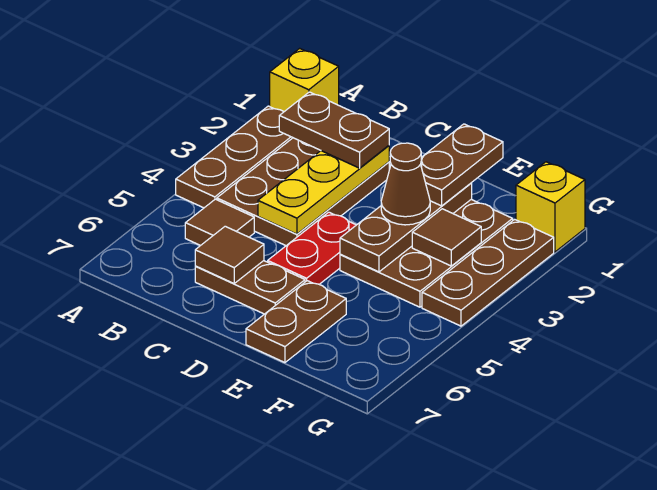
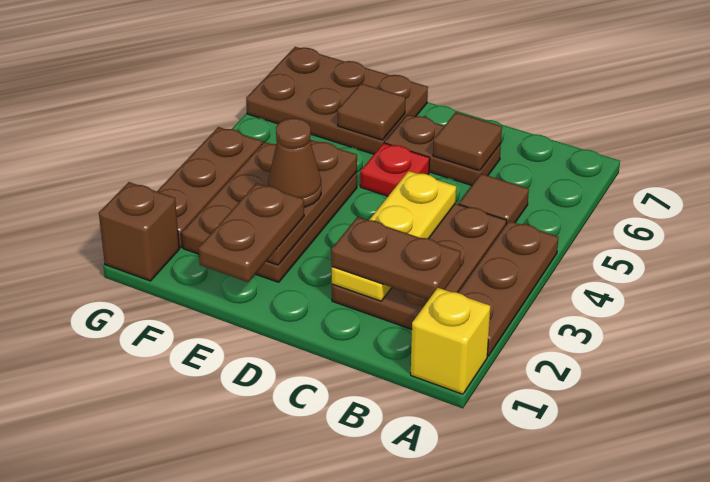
red 1x2 plate [268,212,356,284] -> red 1x1 plate [360,143,430,196]
brown 1x2 plate [246,281,346,363] -> brown 2x3 plate [246,47,428,154]
brown 1x1 tile [412,209,481,266] -> brown 1x1 tile moved to [338,83,405,140]
yellow 1x1 brick [516,162,585,252] -> brown 1x1 brick [99,182,179,281]

